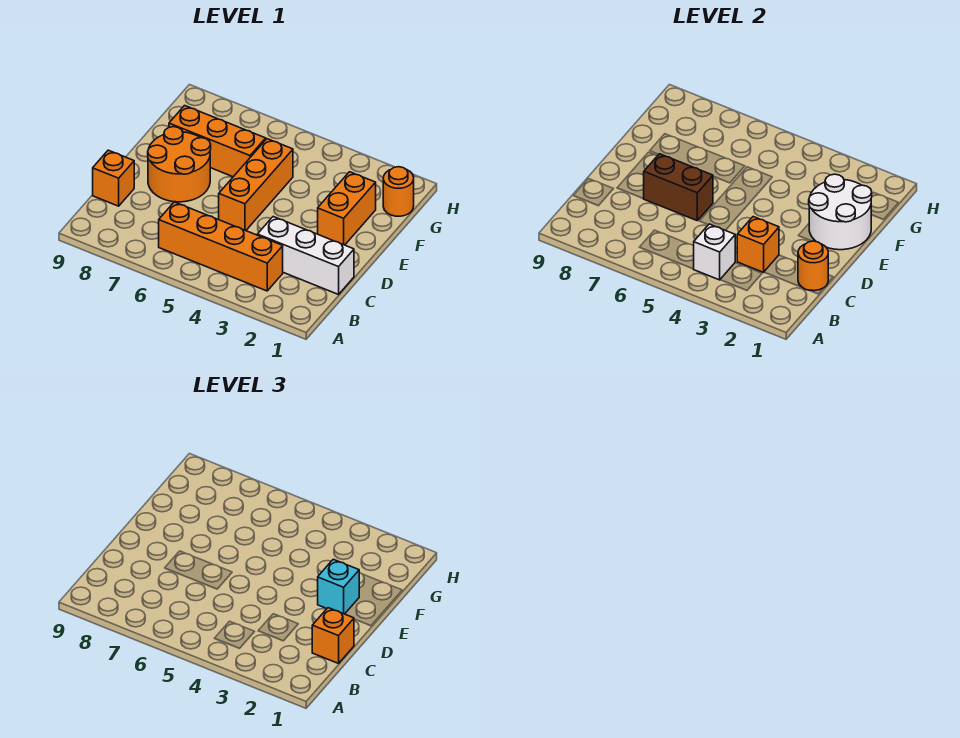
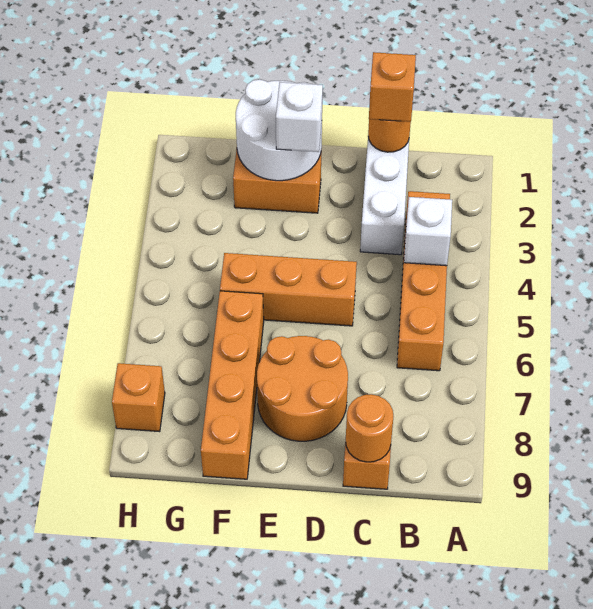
orange 1x1 brick [737,217,779,272] -> orange 1x1 brick moved to [112,363,165,432]
brown 1x2 brick [644,154,713,220] -> none
cyan 1x1 brick [318,559,359,614] -> white 1x1 brick [276,82,323,152]
orange 1x3 brick [169,106,266,177] -> orange 1x4 brick [201,291,264,479]
orange 1x1 round brick [383,167,414,216] -> orange 1x1 round brick moved to [346,394,393,462]

